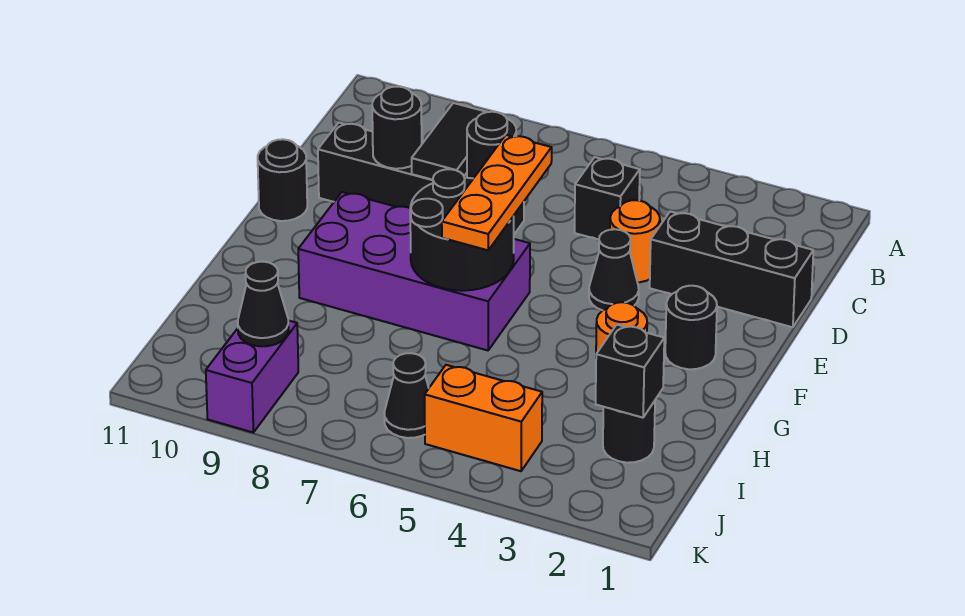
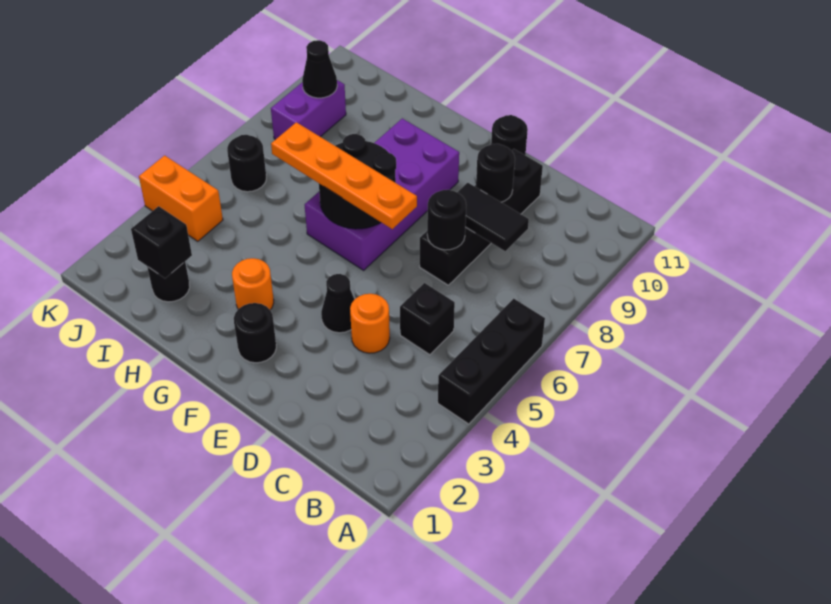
black 1x3 brick [650,212,813,327] -> black 1x3 brick moved to [438,299,545,424]
orange 1x3 plate [442,135,552,250] -> orange 1x4 plate [271,122,417,229]
orange 1x2 brick [425,365,542,471] -> orange 1x2 brick turned to [139,155,223,241]
black 1x1 cone [384,353,429,438] -> black 1x1 round brick [227,135,266,192]
purple 1x2 brick [206,320,298,433] -> purple 1x2 brick turned to [271,80,346,140]

